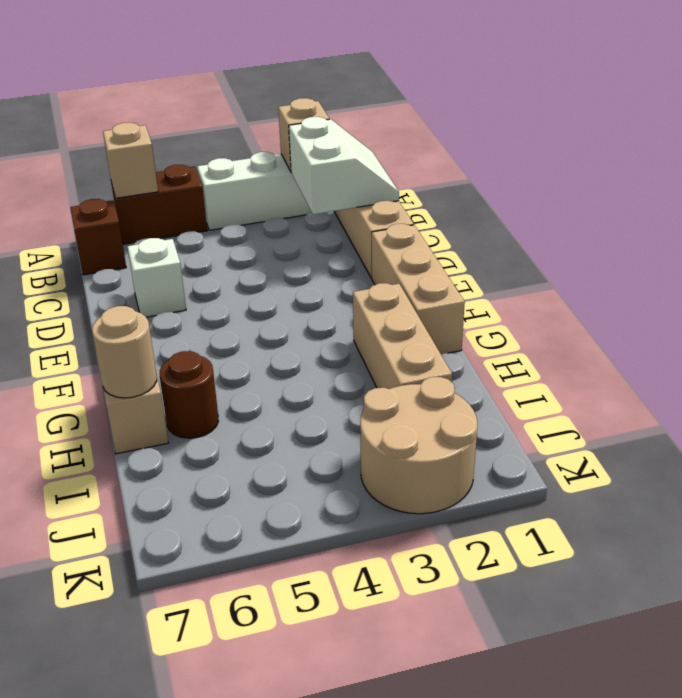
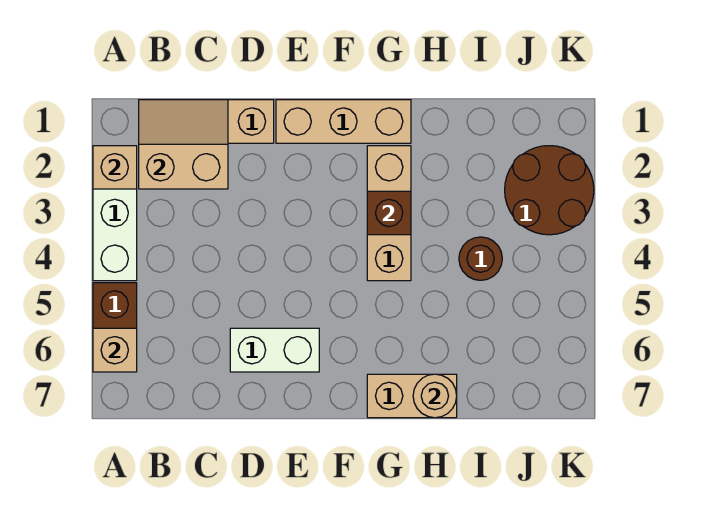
white 2x2 slope [289,117,399,214] -> tan 2x2 slope [139,100,228,189]
brown 1x1 brick [70,199,126,275] -> brown 1x1 brick moved to [367,191,411,235]
white 1x1 brick [127,238,186,317] -> white 1x2 brick [230,328,319,372]
tan 1x3 brick [353,283,452,389] -> tan 1x3 brick turned to [367,146,411,281]
brown 1x1 round brick [160,351,218,438] -> brown 1x1 round brick moved to [459,237,502,280]
tan 2x2 round brick [360,377,477,514] -> brown 2x2 round brick [505,146,594,235]

